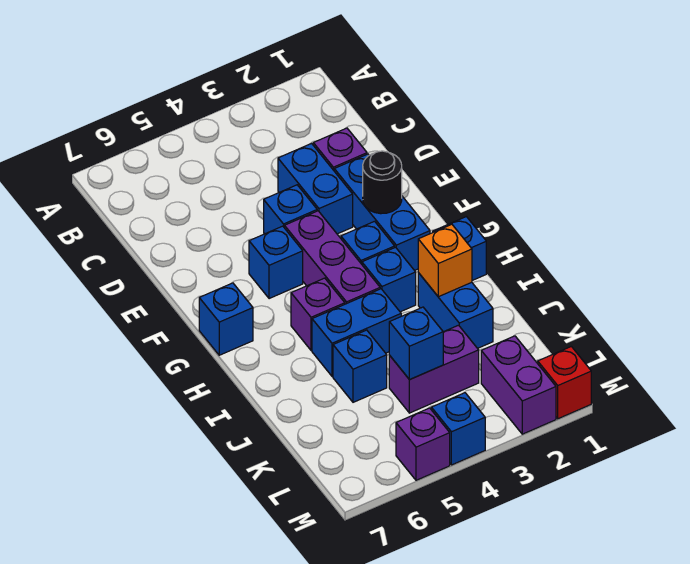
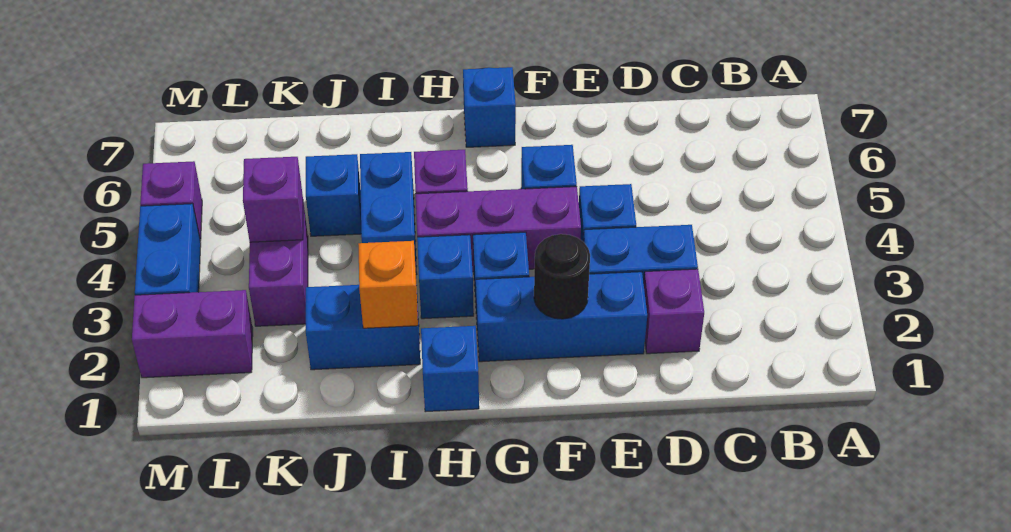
blue 1x1 brick [389,307,443,380] -> purple 1x1 brick [243,157,303,242]
red 1x1 brick [538,346,591,419] -> none
blue 1x1 brick [431,393,485,465] -> blue 1x2 brick [135,204,201,295]

